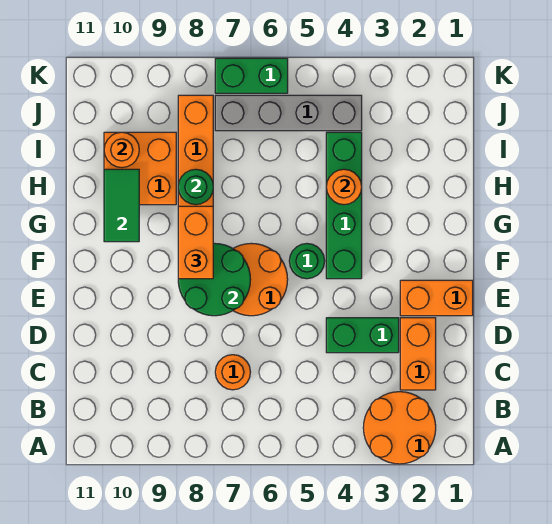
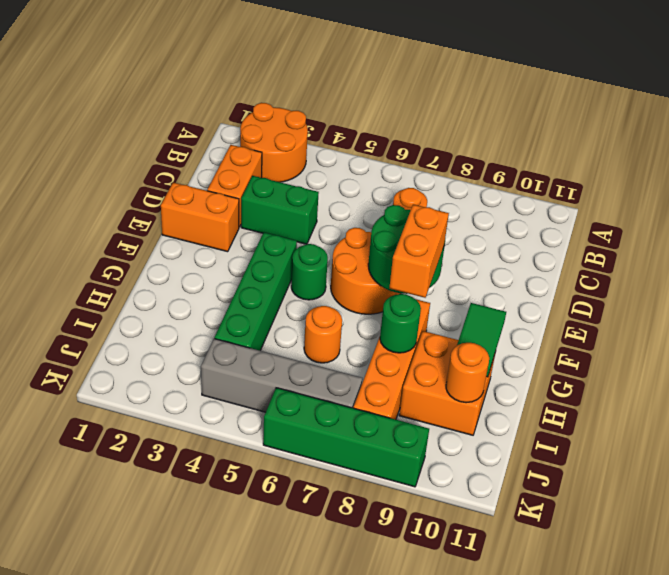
orange 1x1 round brick [326,169,362,205] -> orange 1x1 round brick moved to [304,306,342,363]
green 1x2 brick [215,58,288,93] -> green 1x4 brick [263,388,429,487]

